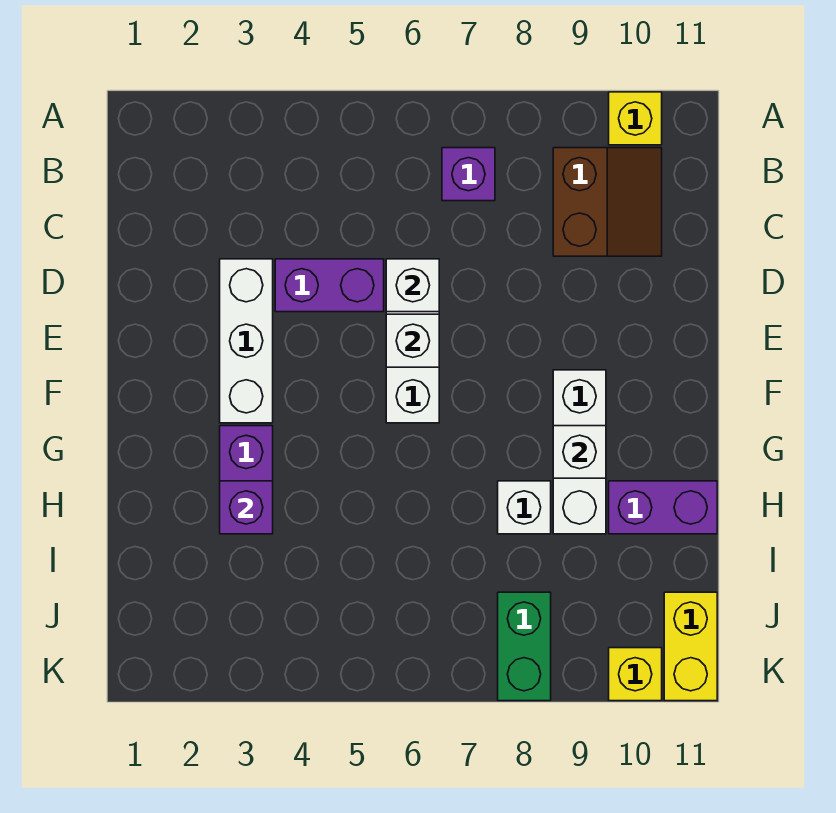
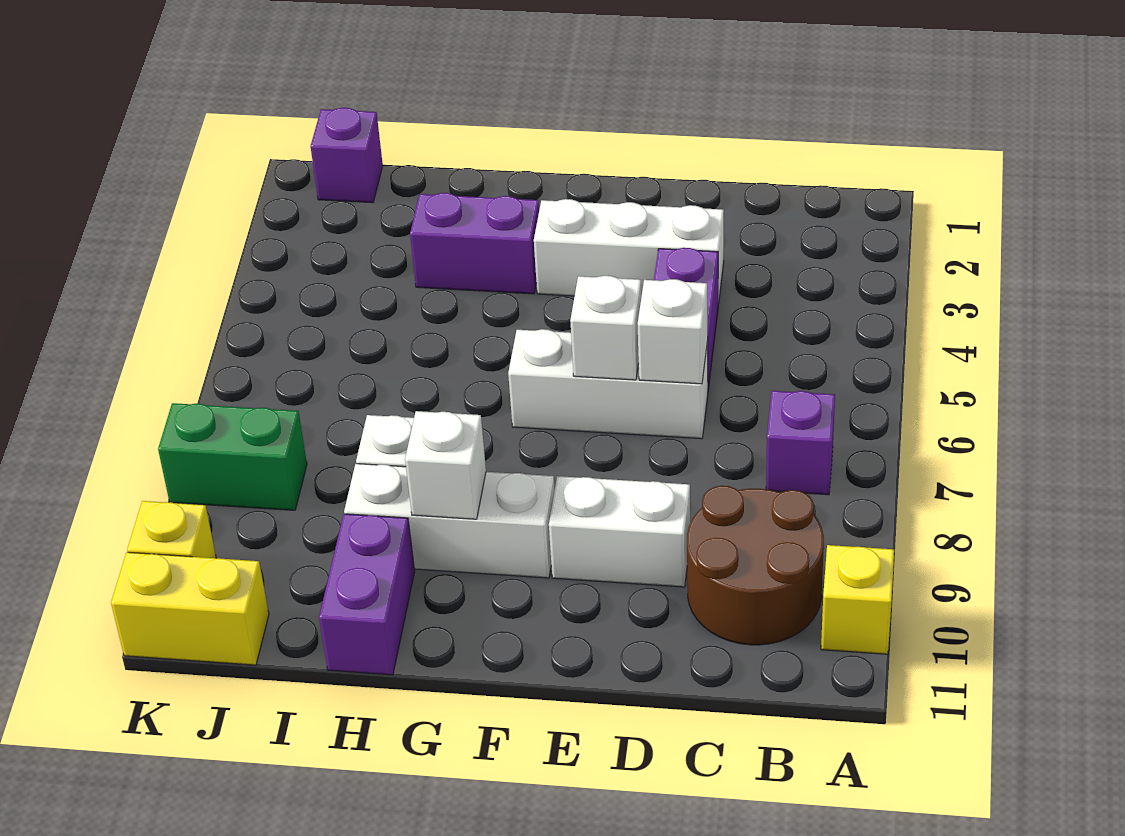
brown 2x2 slope [553,148,662,256] -> brown 2x2 round brick [687,486,824,645]
none -> white 1x2 brick [549,476,690,587]
purple 1x1 brick [220,481,273,534] -> purple 1x1 brick moved to [310,108,383,203]

